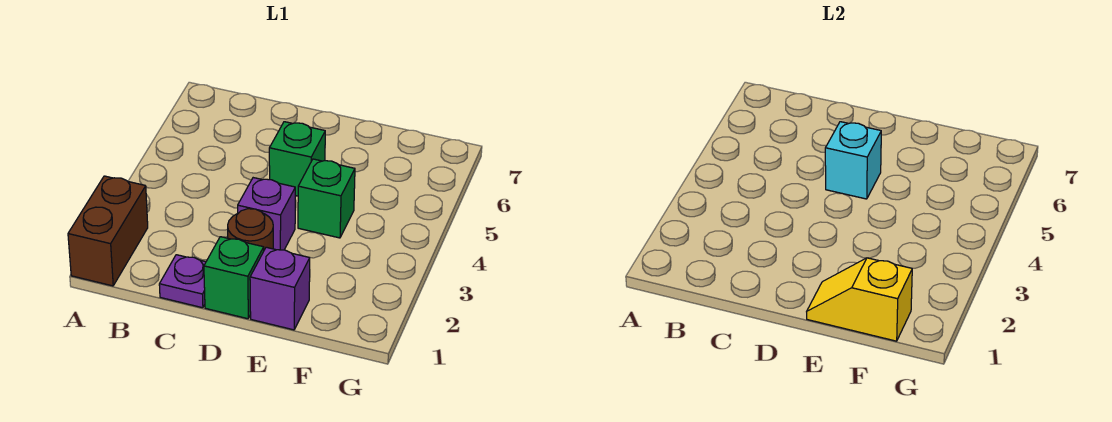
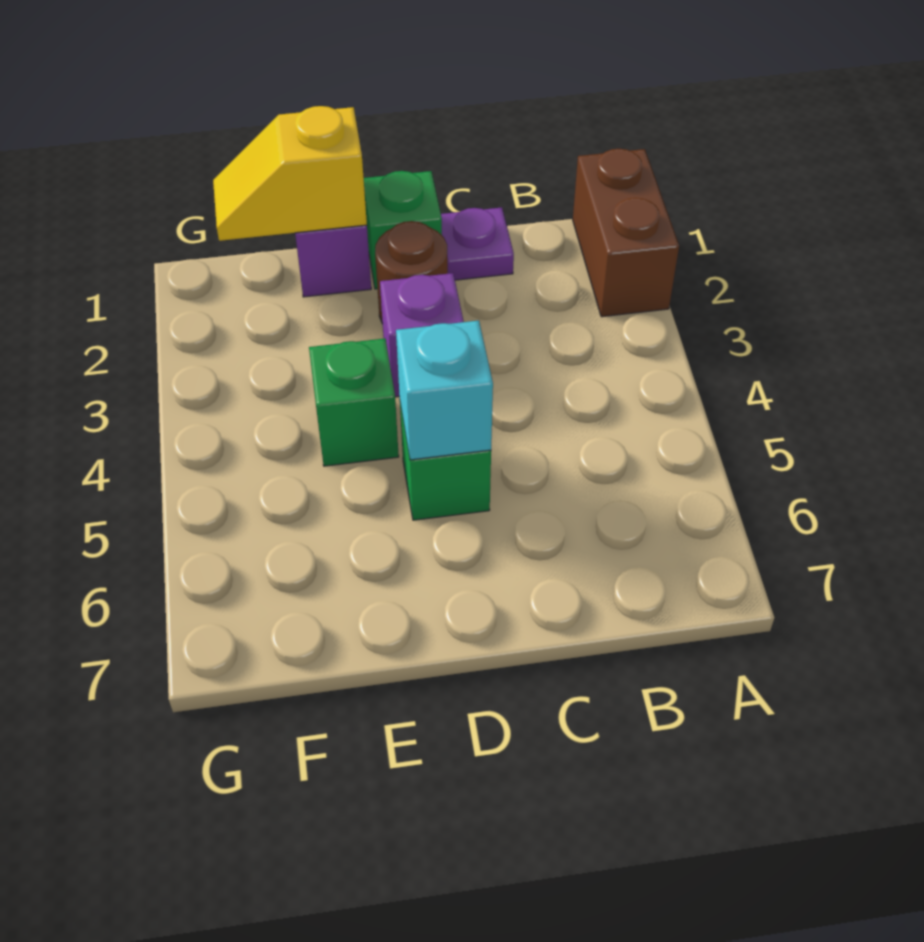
yellow 1x2 slope [807,258,912,341] -> yellow 1x2 slope turned to [213,106,367,241]

